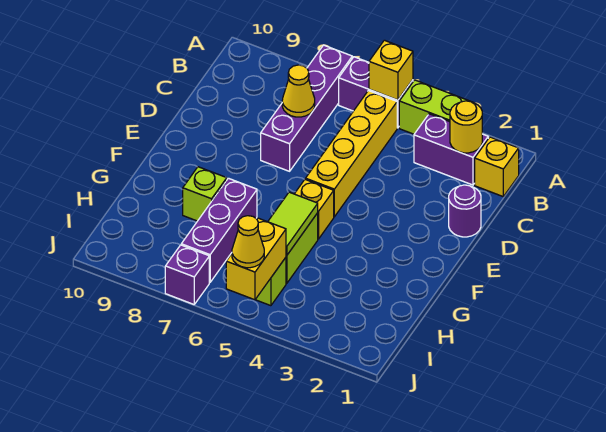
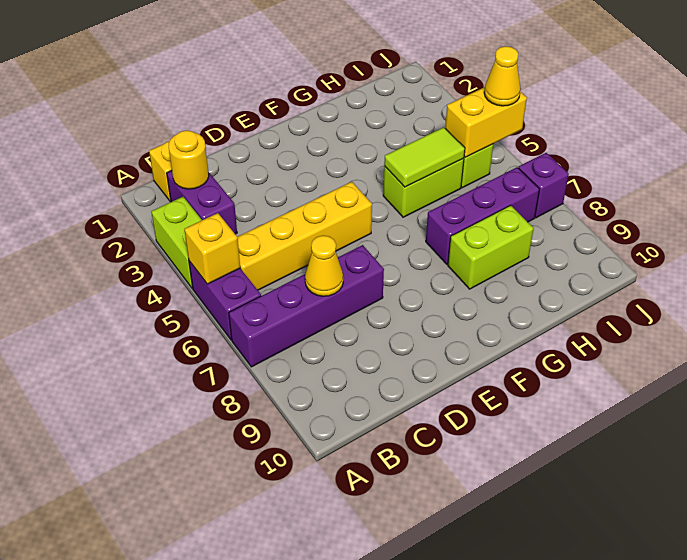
purple 1x1 round brick [449,185,481,237] -> none
yellow 1x1 brick [295,179,334,239] -> none
lime 1x1 brick [183,167,227,221] -> lime 1x2 brick [448,205,534,289]

